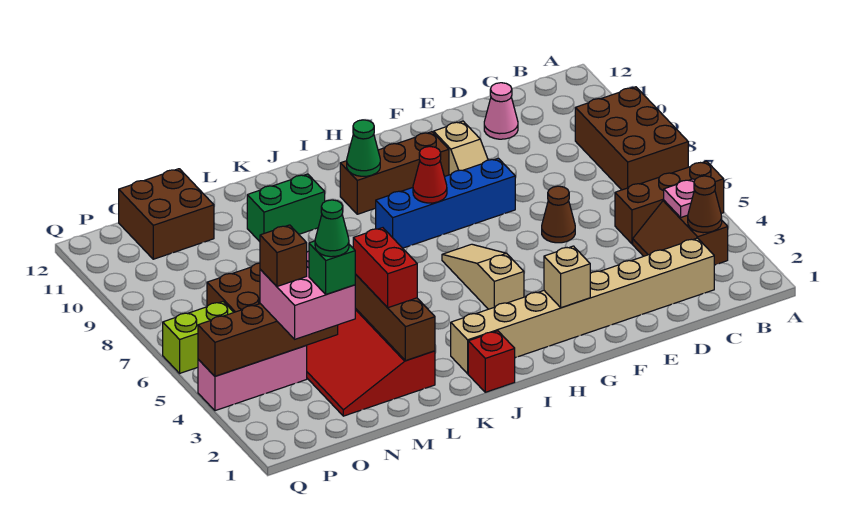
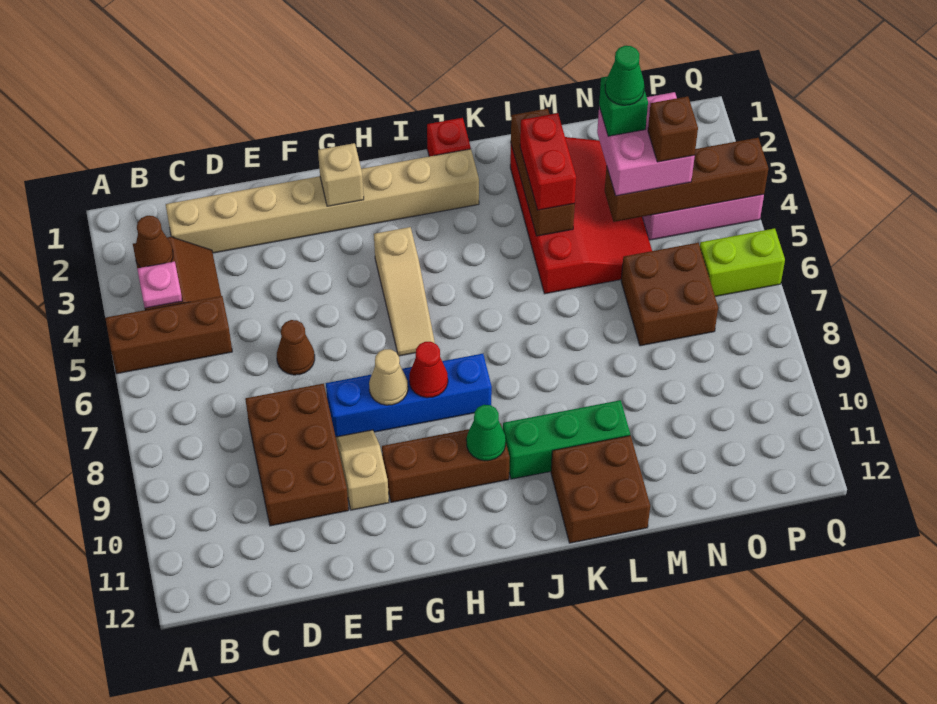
brown 2x3 brick [575,87,688,190] -> brown 2x3 brick moved to [245,384,349,526]
pink 1x1 cone [484,83,518,139] -> none
none -> tan 1x1 cone [369,349,408,405]
green 1x2 brick [247,174,325,242] -> green 1x3 brick [503,400,630,479]
brown 2x2 brick [119,169,214,259] -> brown 2x2 brick moved to [551,435,650,543]

